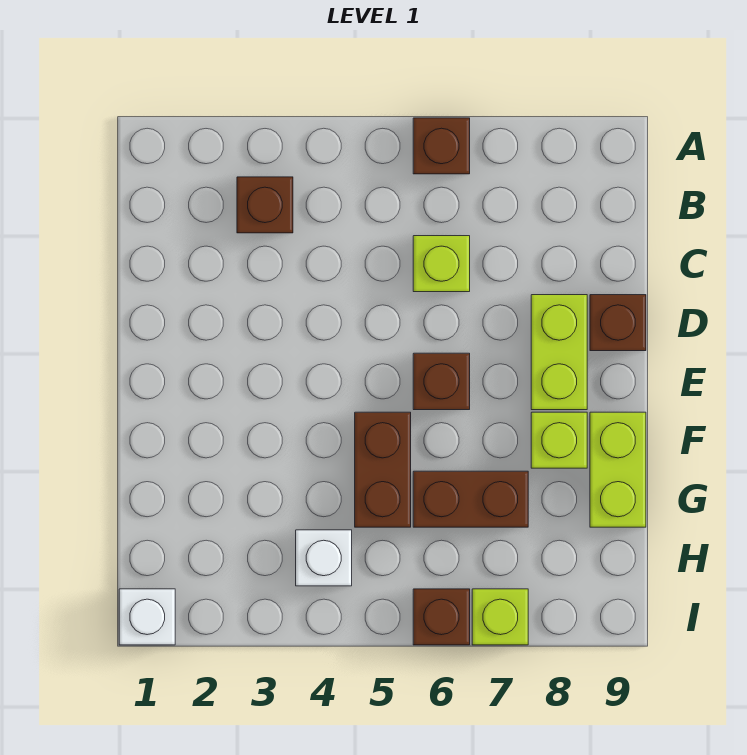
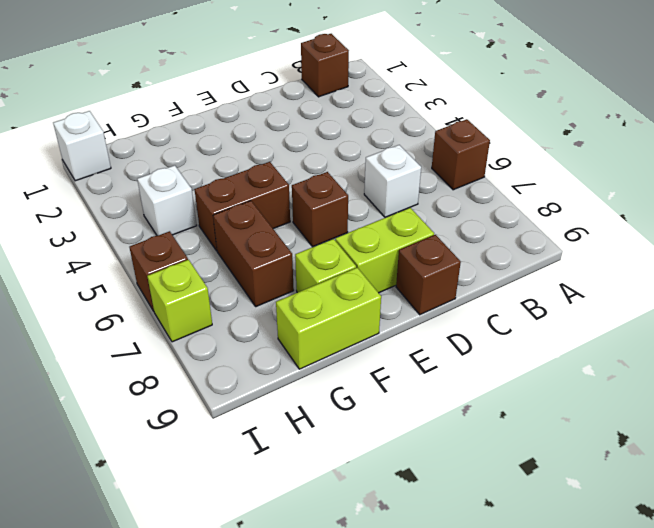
brown 1x1 brick [237,177,293,233] -> brown 1x1 brick moved to [301,34,349,97]
lime 1x1 brick [413,236,470,292] -> white 1x1 brick [364,145,421,217]

